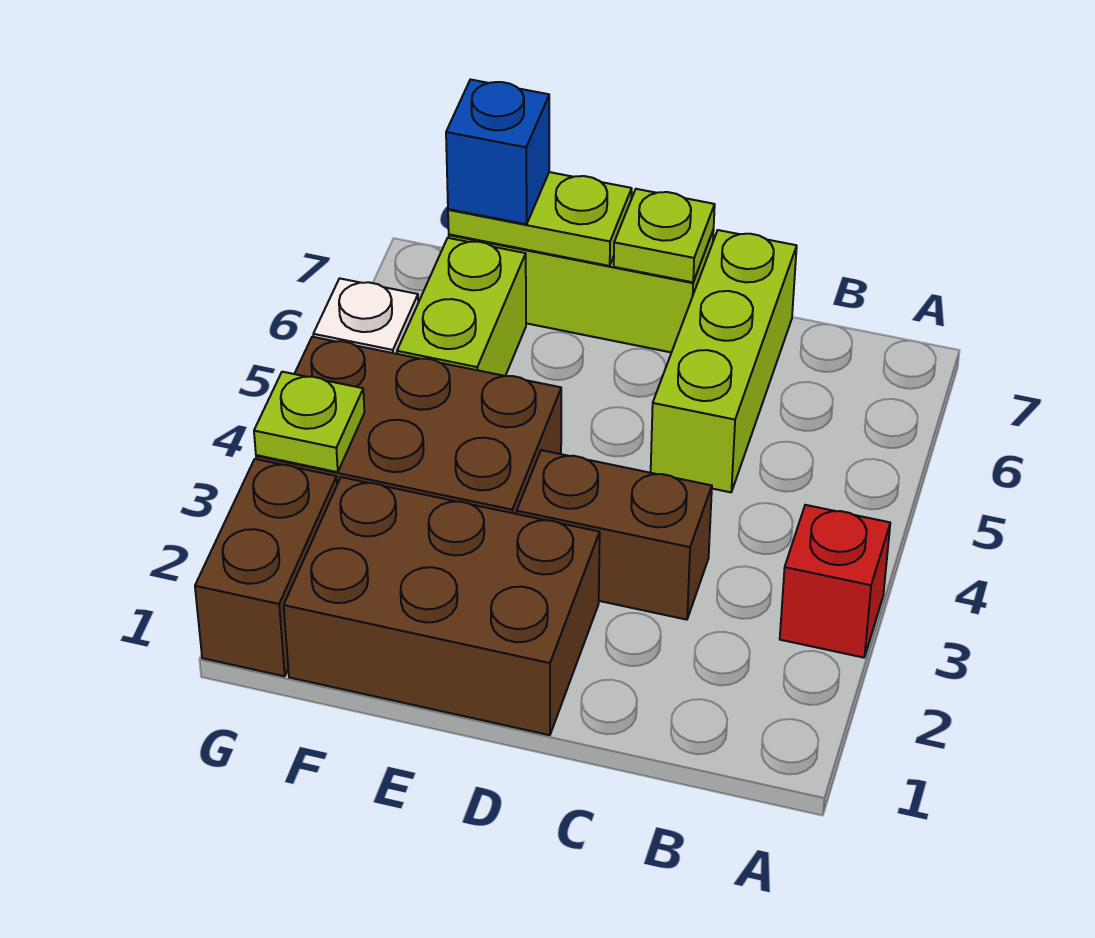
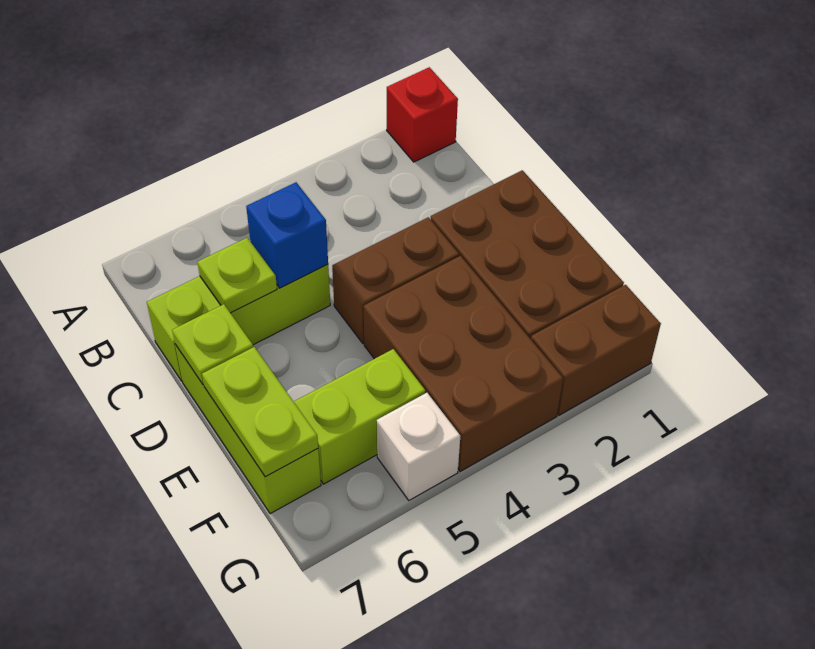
red 1x1 brick [780,505,890,658] -> red 1x1 brick moved to [387,67,458,162]
brown 1x2 brick [517,450,712,620] -> brown 1x2 brick turned to [332,217,459,344]
blue 1x1 brick [446,79,549,224] -> blue 1x1 brick moved to [246,182,328,288]
lime 1x1 plate [254,372,364,472] -> lime 1x1 plate moved to [197,238,277,313]

